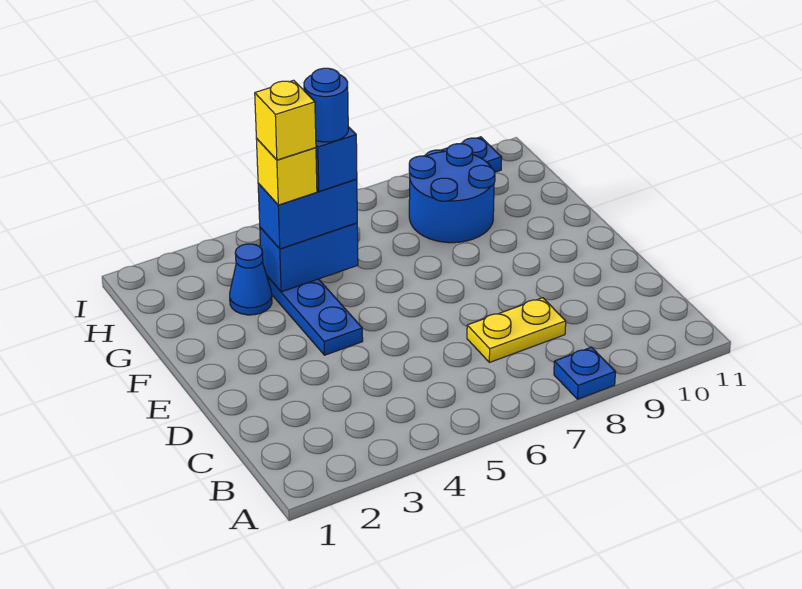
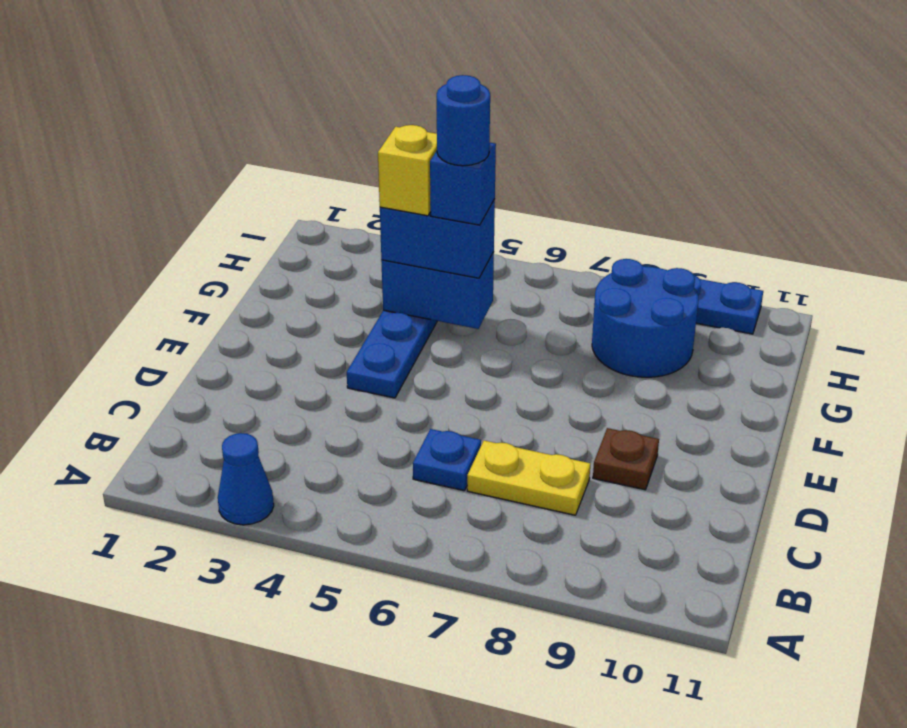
blue 1x1 plate [554,347,615,399] -> blue 1x1 plate moved to [413,429,481,491]
none -> brown 1x1 plate [593,428,659,490]
blue 1x1 cone [230,244,272,315] -> blue 1x1 cone moved to [218,433,274,525]
yellow 1x1 brick [255,80,316,160] -> none

